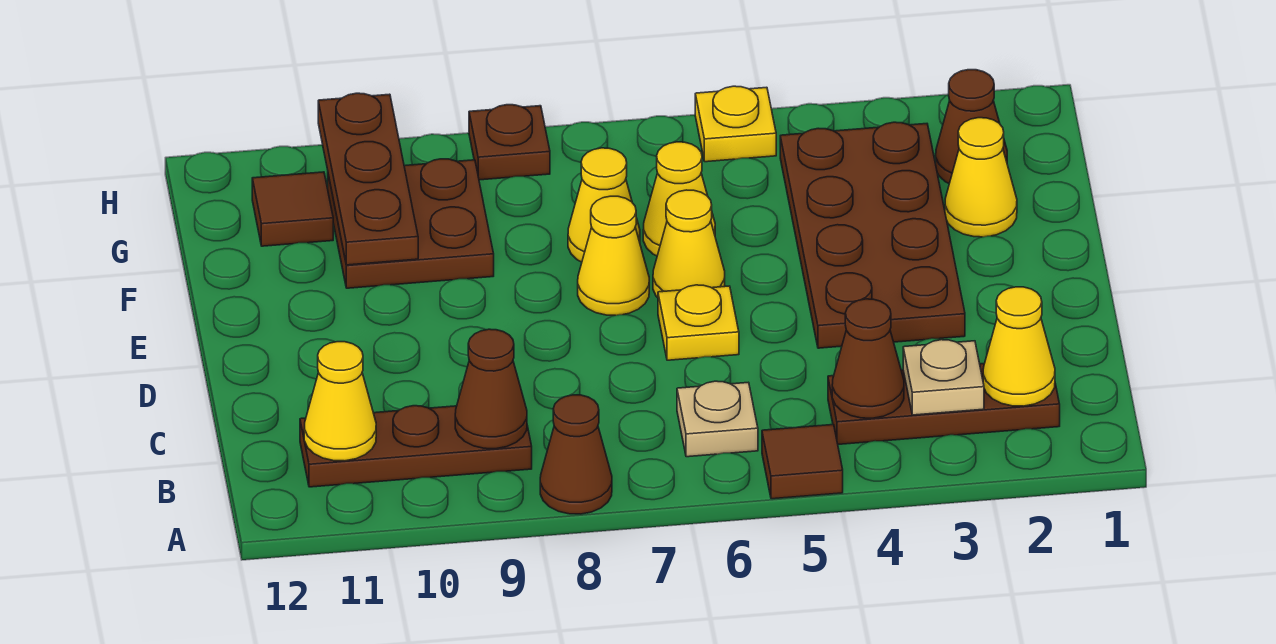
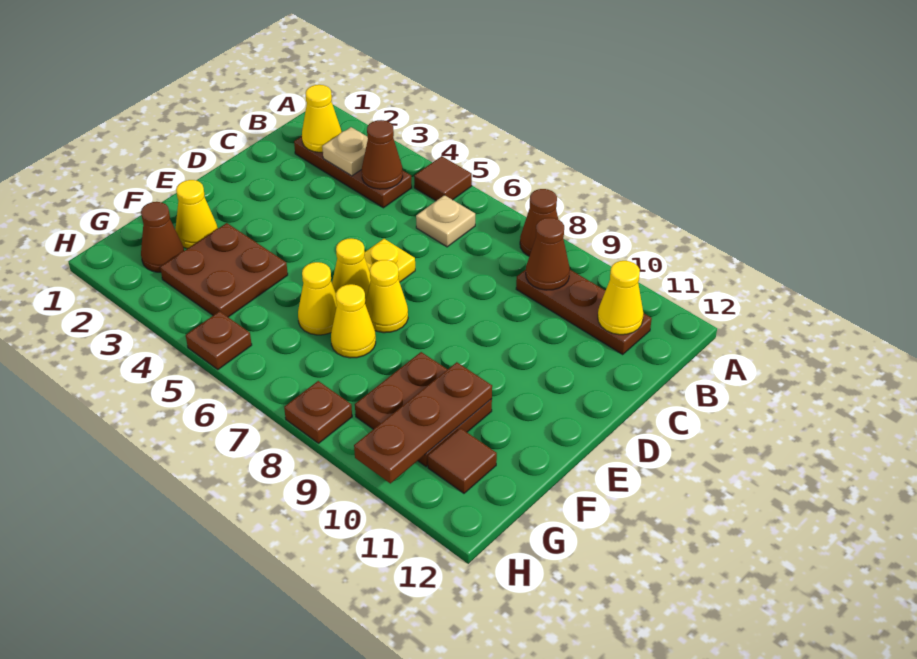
brown 2x4 plate [780,122,965,348] -> brown 2x2 plate [160,223,288,317]
yellow 1x1 plate [695,86,776,162] -> brown 1x1 plate [186,311,252,370]

